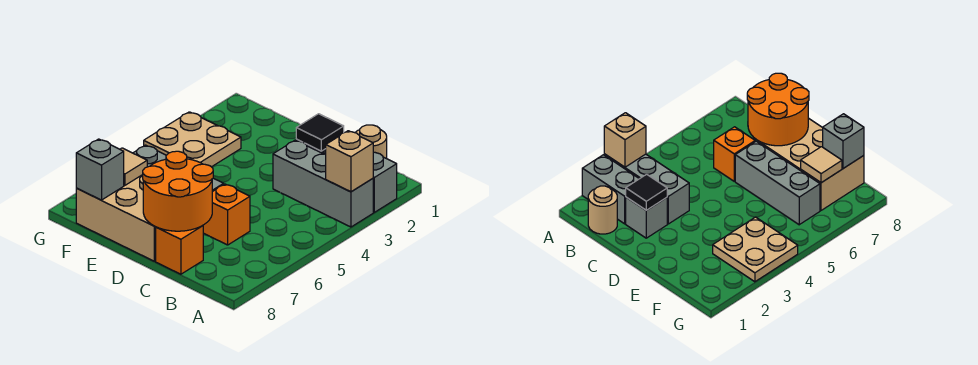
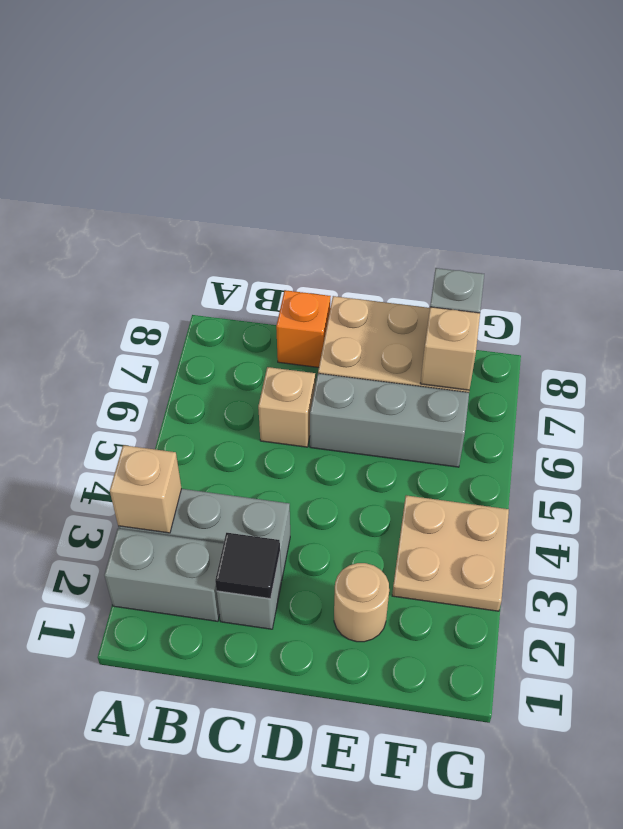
tan 1x1 round brick [355,125,387,158] -> tan 1x1 round brick moved to [334,563,389,642]
orange 1x1 brick [203,184,250,245] -> tan 1x1 brick [258,367,315,447]
orange 2x2 round brick [143,151,213,231] -> none
tan 1x1 tile [120,148,147,185] -> tan 1x1 brick [420,307,480,390]

